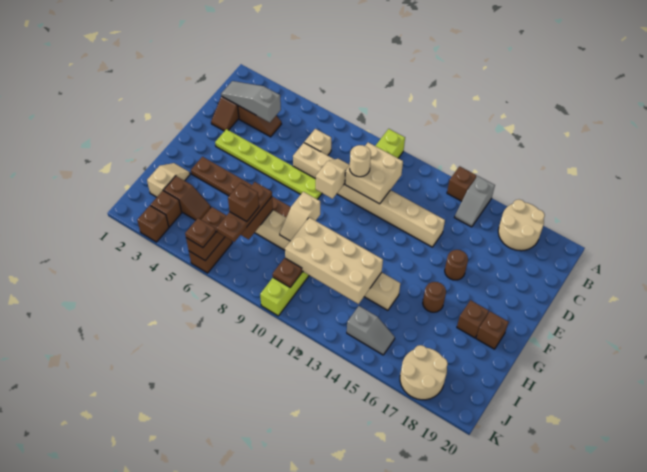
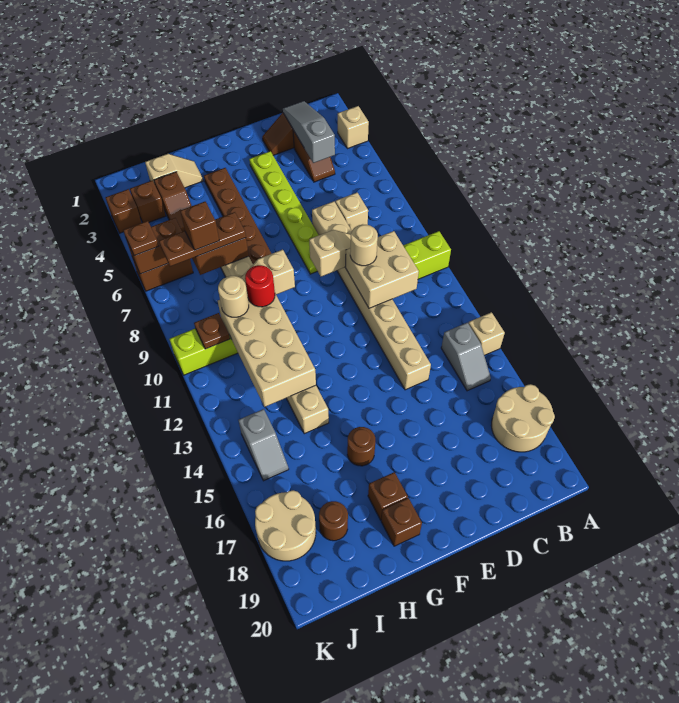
none -> tan 1x1 brick [338,106,369,149]
brown 1x1 brick [447,166,477,201] -> tan 1x1 brick [468,312,505,355]
grey 1x2 slope [455,176,495,227] -> grey 1x2 slope turned to [441,323,491,391]
brown 1x1 round brick [445,250,468,280] -> brown 1x1 round brick moved to [319,501,348,541]
none -> red 1x1 round brick [245,265,275,307]
none -> tan 1x1 round brick [218,276,249,317]

